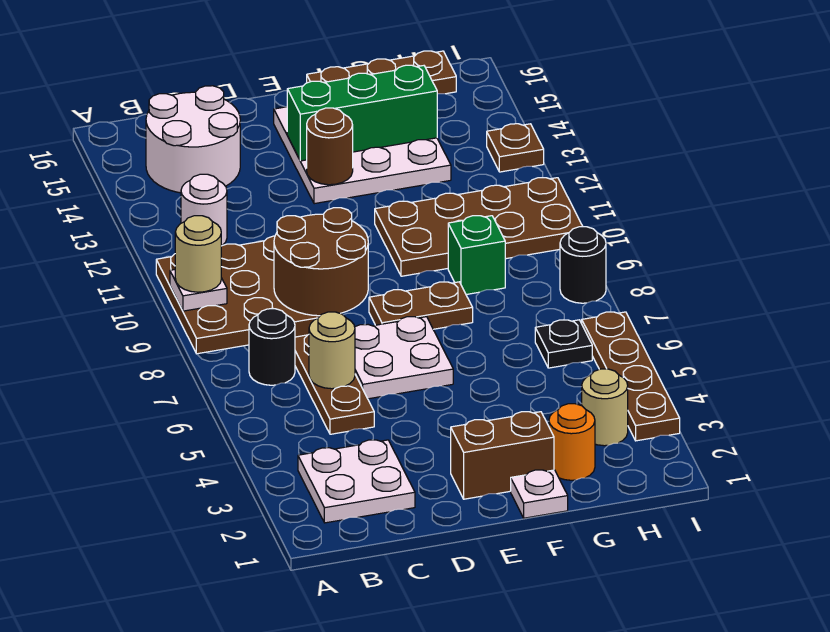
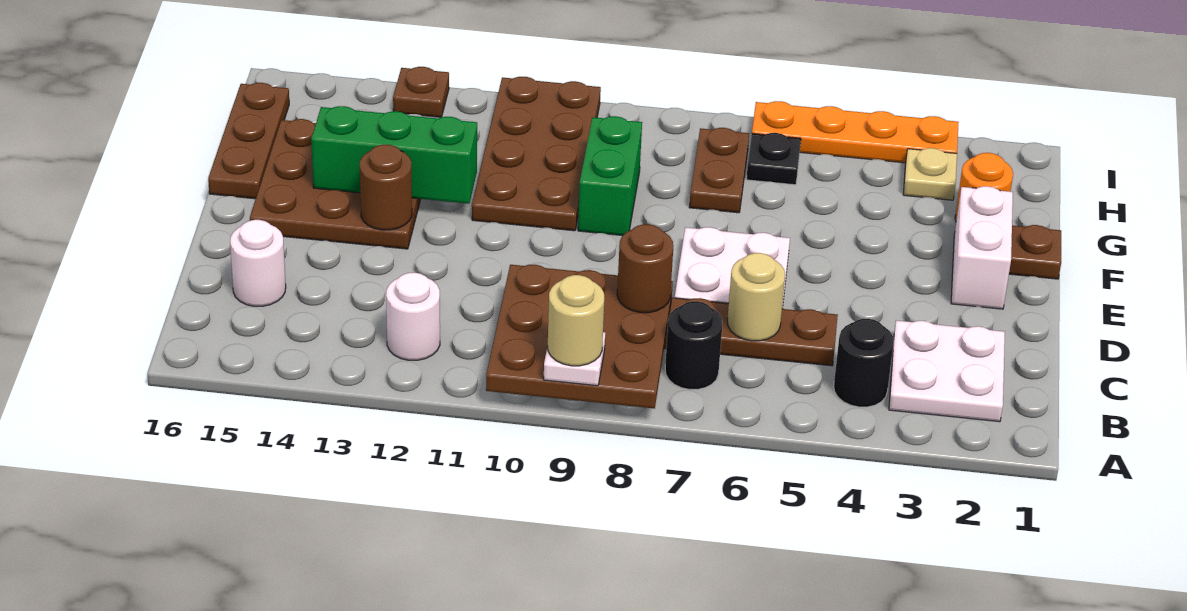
white 2x2 round brick [146,86,240,193] -> white 1x1 round brick [230,220,286,306]
brown 2x2 round brick [274,208,368,316] -> brown 1x1 round brick [617,224,673,313]
brown 1x2 brick [451,412,554,499] -> white 1x2 brick [951,186,1013,309]
brown 1x2 plate [369,282,473,329] -> brown 1x2 plate moved to [689,128,749,213]
white 3x3 plate [274,107,451,204] -> brown 3x3 plate [250,119,421,249]
green 1x3 brick [287,65,437,161] -> green 1x3 brick turned to [311,106,477,204]
white 1x1 plate [511,470,568,518] -> brown 1x1 plate [1009,225,1061,279]
green 1x1 brick [448,216,505,295] -> green 1x2 brick [578,116,642,236]
tan 1x1 round brick [582,369,628,446] -> tan 1x1 plate [903,148,957,200]
brown 1x4 plate [582,312,680,441] -> orange 1x4 plate [752,101,959,163]
black 1x1 round brick [560,227,606,303] -> black 1x1 round brick moved to [834,319,894,407]

